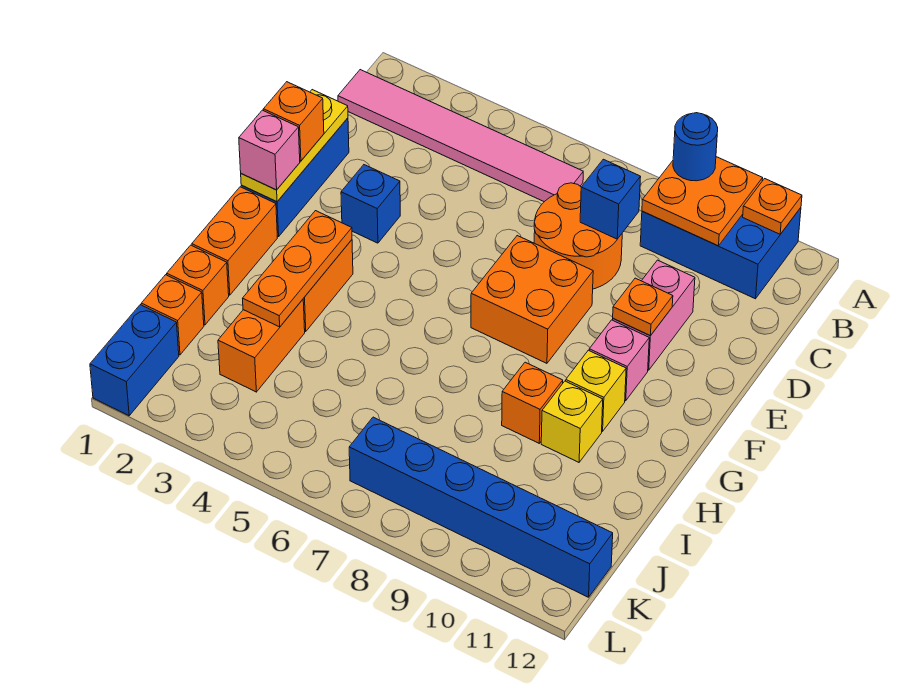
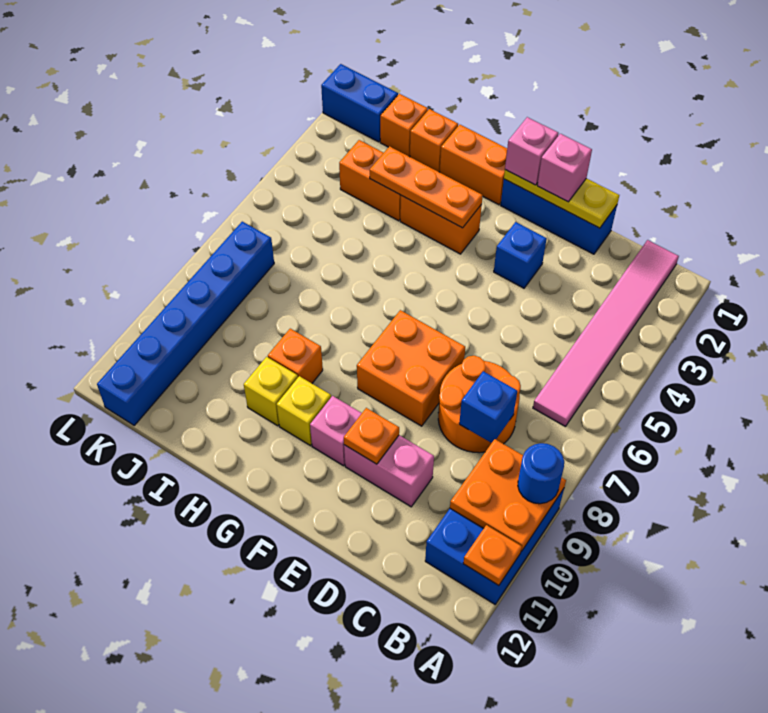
orange 1x1 brick [263,82,324,161] -> pink 1x1 brick [537,134,592,202]

